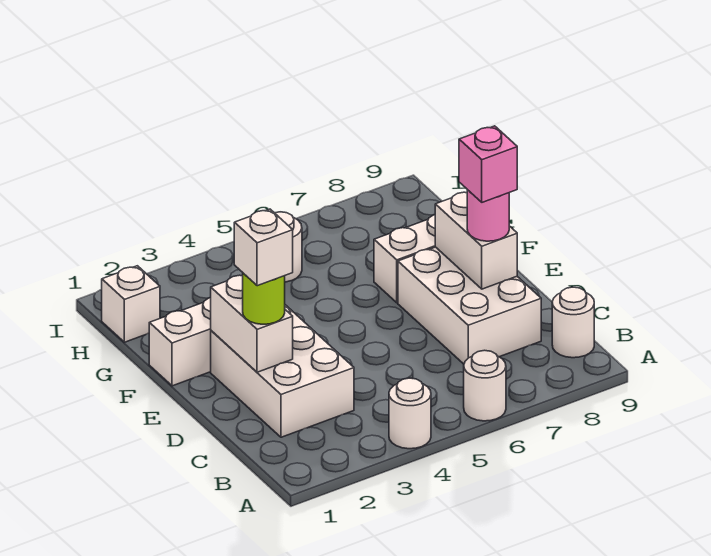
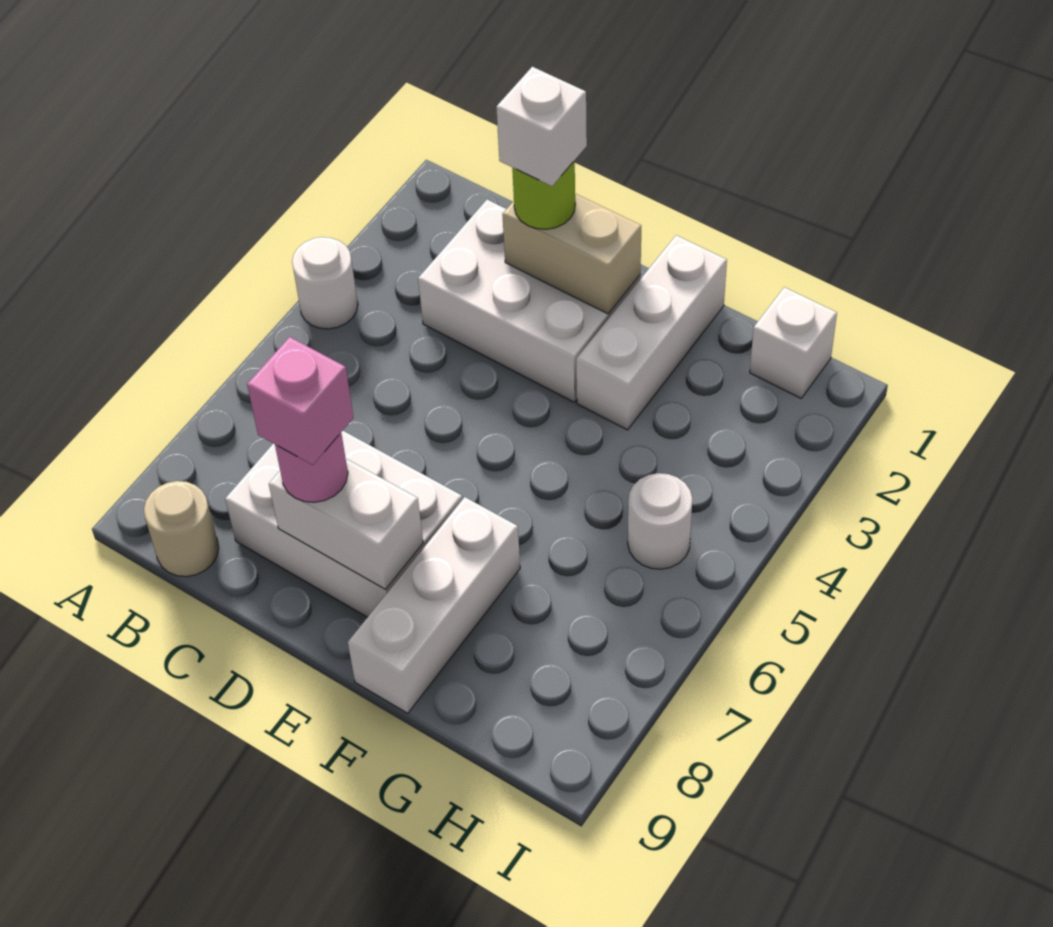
white 1x1 round brick [464,350,506,421] -> none
white 1x1 round brick [552,287,594,358] -> tan 1x1 round brick [144,481,219,577]
white 1x2 brick [211,275,293,372] -> tan 1x2 brick [502,194,641,314]

